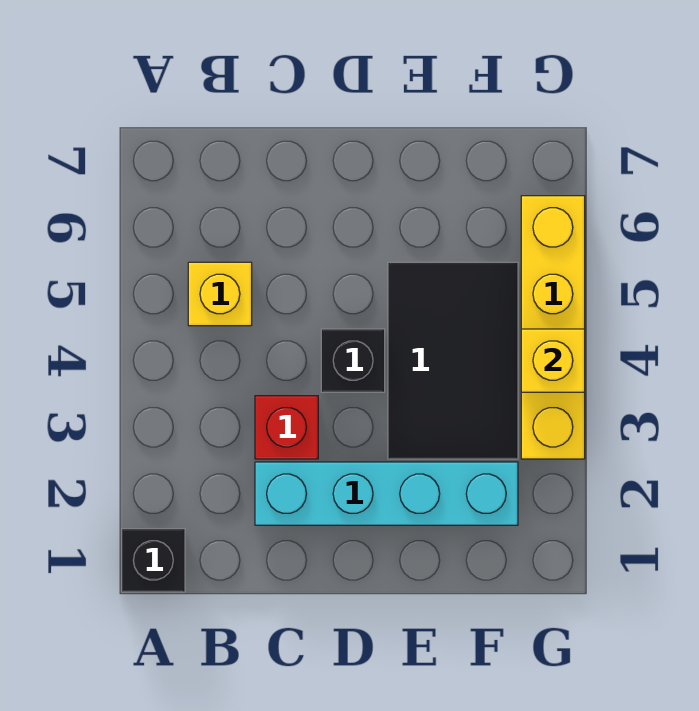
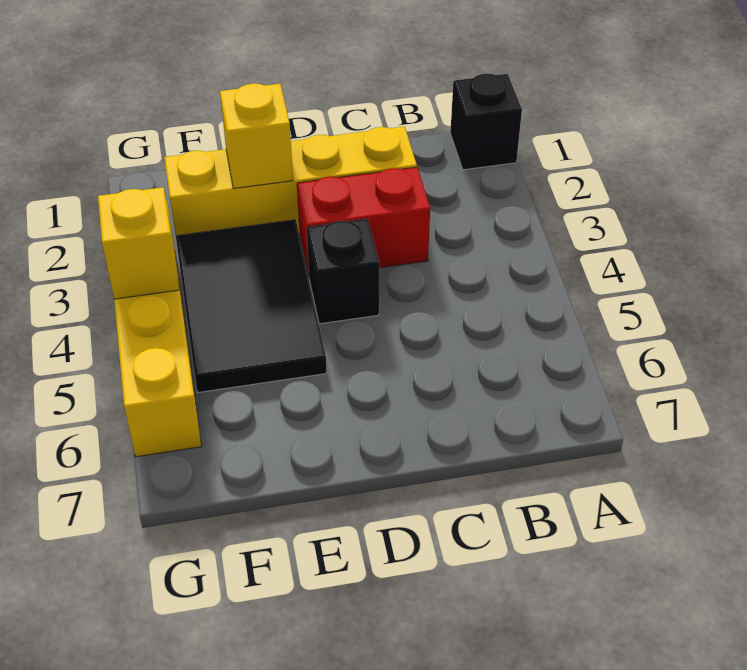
yellow 1x1 brick [188,262,252,326] -> yellow 1x1 brick moved to [220,83,293,188]
cyan 1x4 brick [255,462,518,525] -> yellow 1x4 brick [164,127,417,236]
red 1x1 brick [255,396,318,459] -> red 1x2 brick [297,167,430,276]

